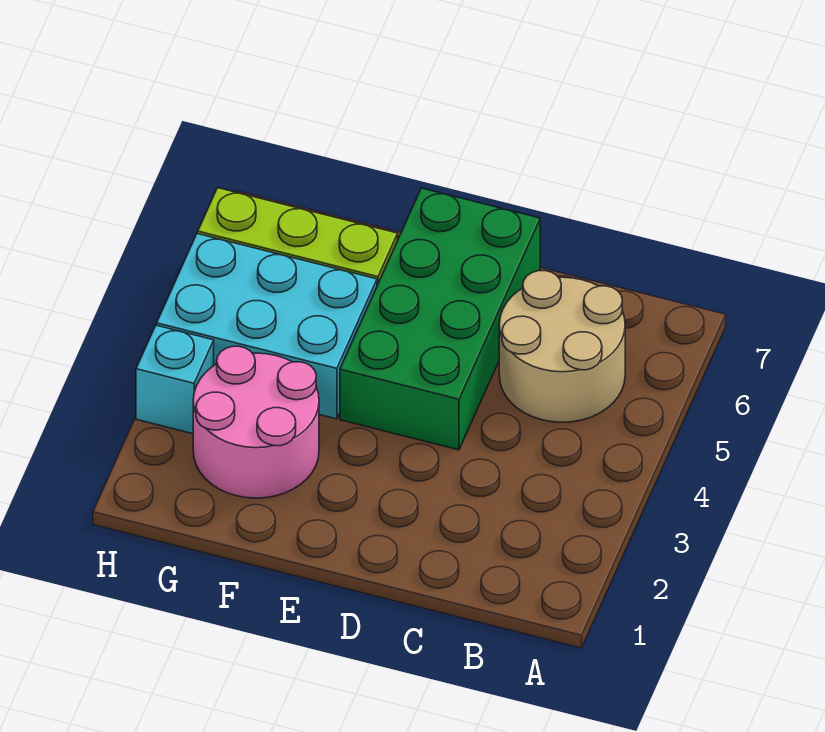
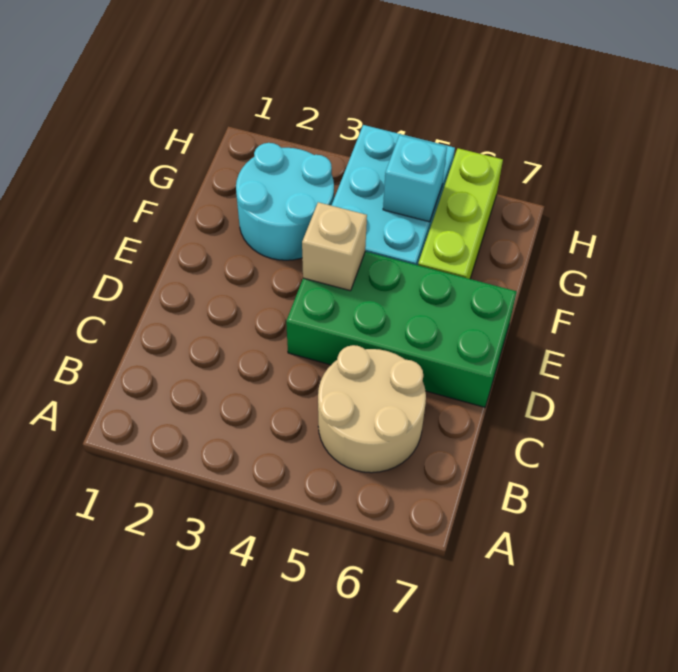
none -> tan 1x1 brick [302,202,367,291]
pink 2x2 round brick [193,346,319,498] -> cyan 2x2 round brick [236,143,334,260]
cyan 1x1 brick [136,325,214,434] -> cyan 1x1 brick moved to [383,135,447,222]

